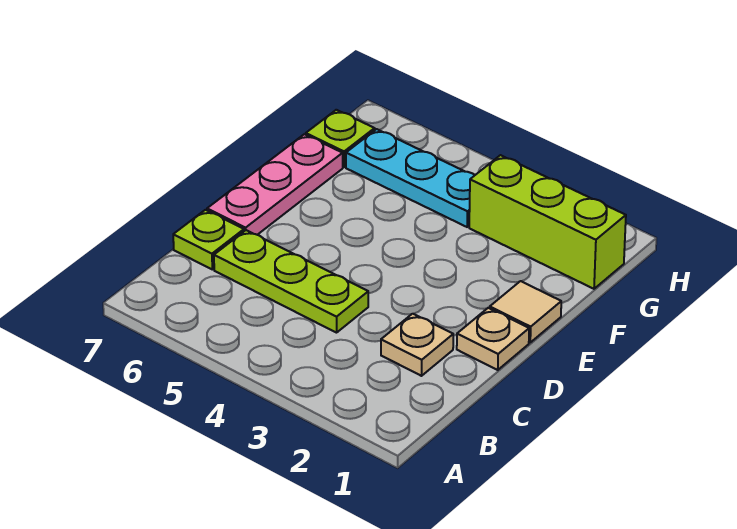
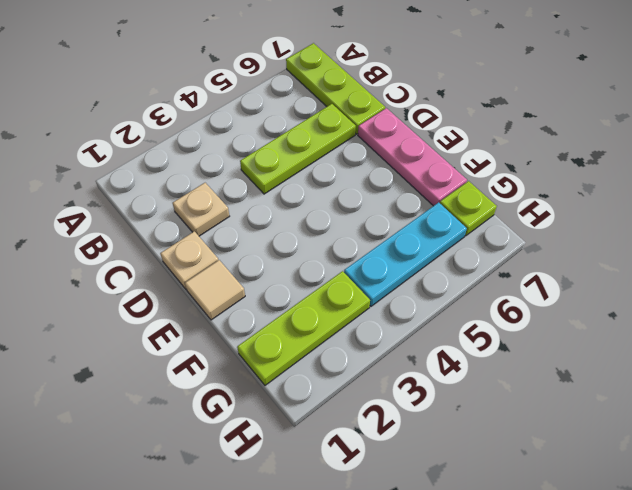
lime 1x1 plate [173,210,244,269] -> lime 1x3 plate [286,43,385,134]
lime 1x3 brick [469,155,626,289] -> lime 1x3 plate [237,271,370,385]

